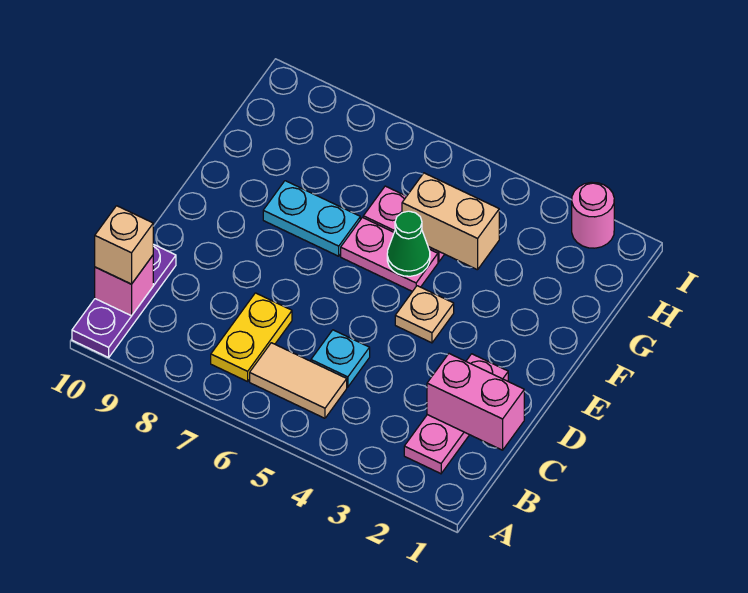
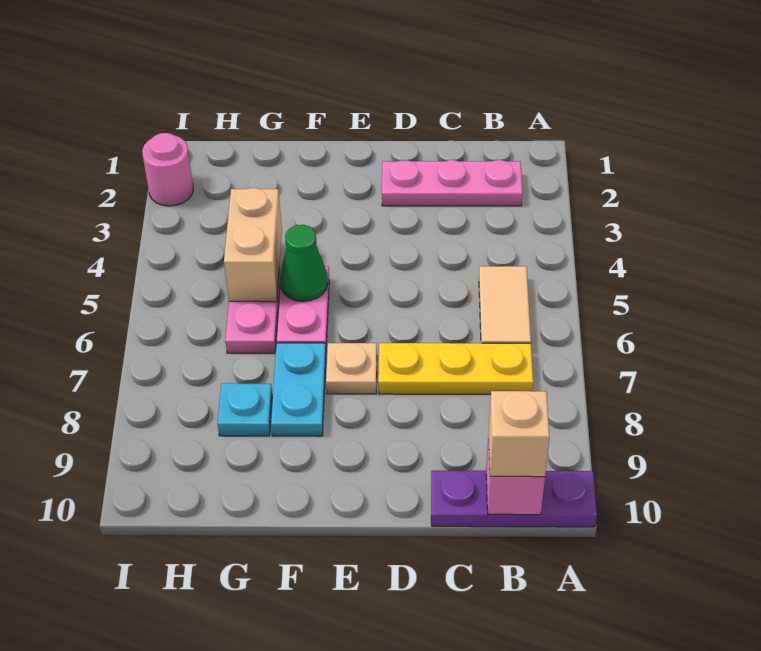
yellow 1x2 plate [211,293,292,381] -> yellow 1x3 plate [378,343,533,394]
pink 1x2 brick [427,354,524,450] -> none
cyan 1x1 plate [311,330,370,387] -> cyan 1x1 plate moved to [218,383,272,436]
tan 1x1 plate [395,286,454,343] -> tan 1x1 plate moved to [326,343,377,394]

